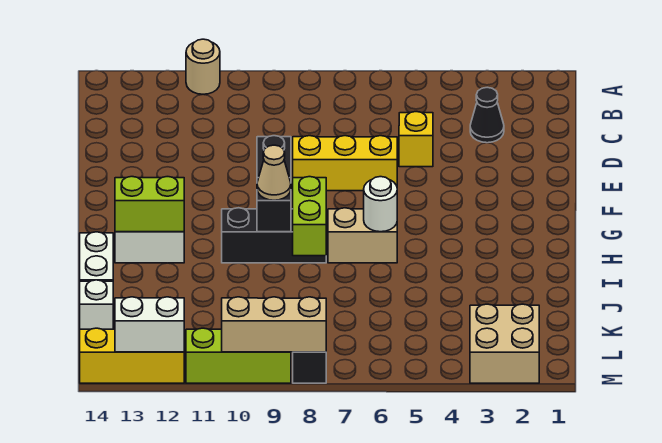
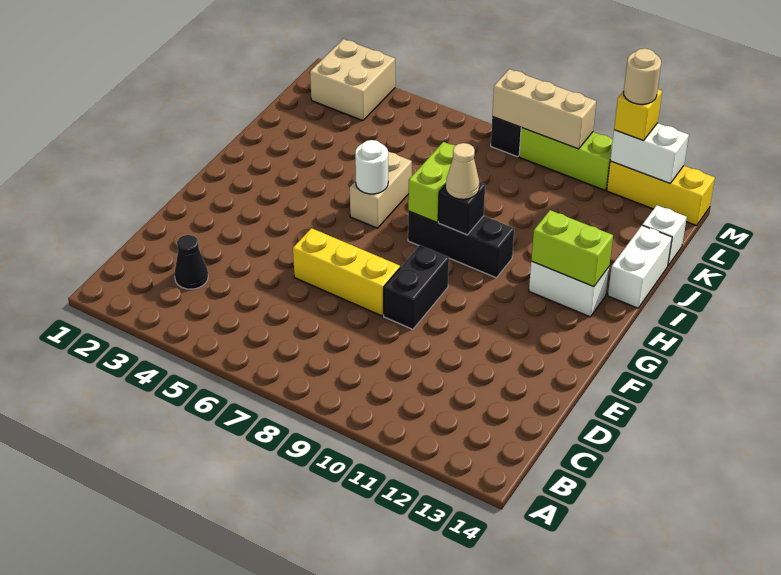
tan 1x1 round brick [186,39,220,94] -> tan 1x1 round brick moved to [624,48,661,104]
yellow 1x1 brick [399,112,433,167] -> yellow 1x1 brick moved to [614,90,662,141]
tan 1x2 brick [328,208,397,263] -> tan 1x2 brick turned to [350,152,412,228]

